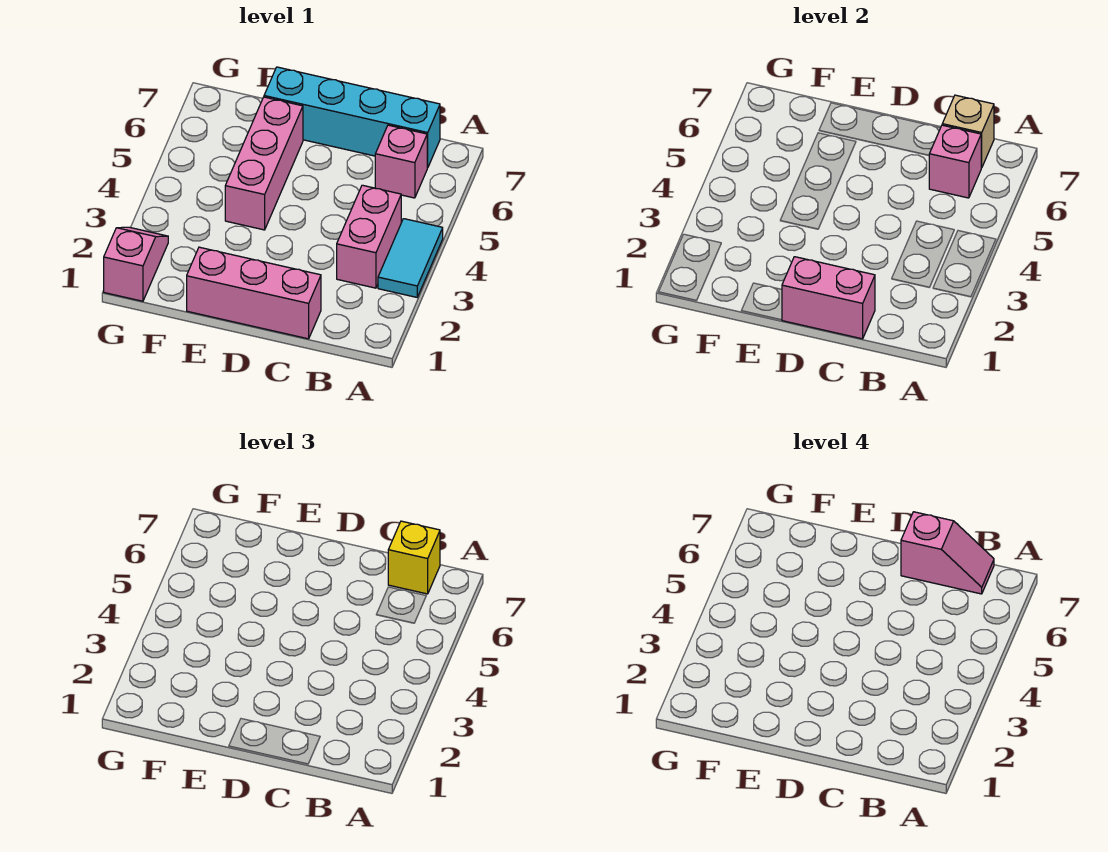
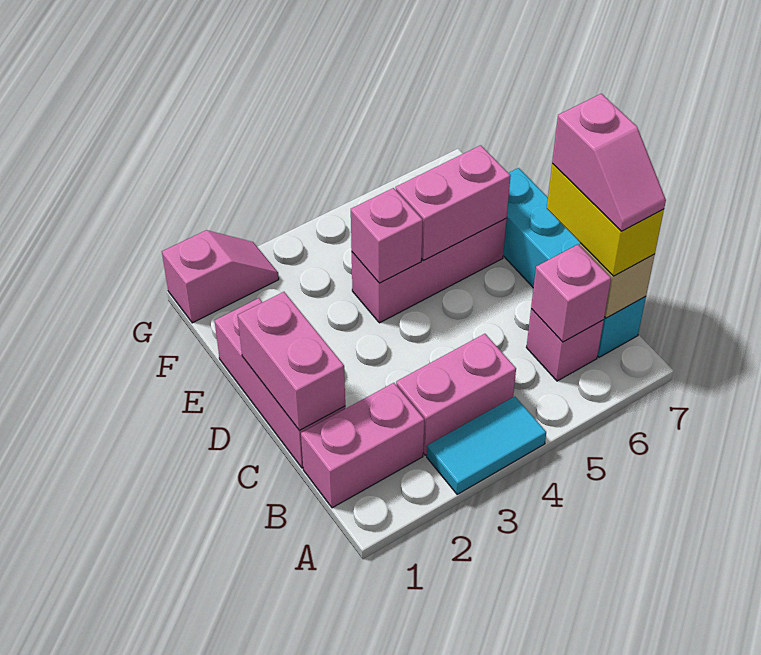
none -> pink 1x2 brick [301,383,424,508]
yellow 1x1 brick [388,521,440,594] -> yellow 1x2 brick [547,163,664,276]
none -> pink 1x1 brick [351,188,423,283]
none -> pink 1x2 brick [396,145,510,260]

